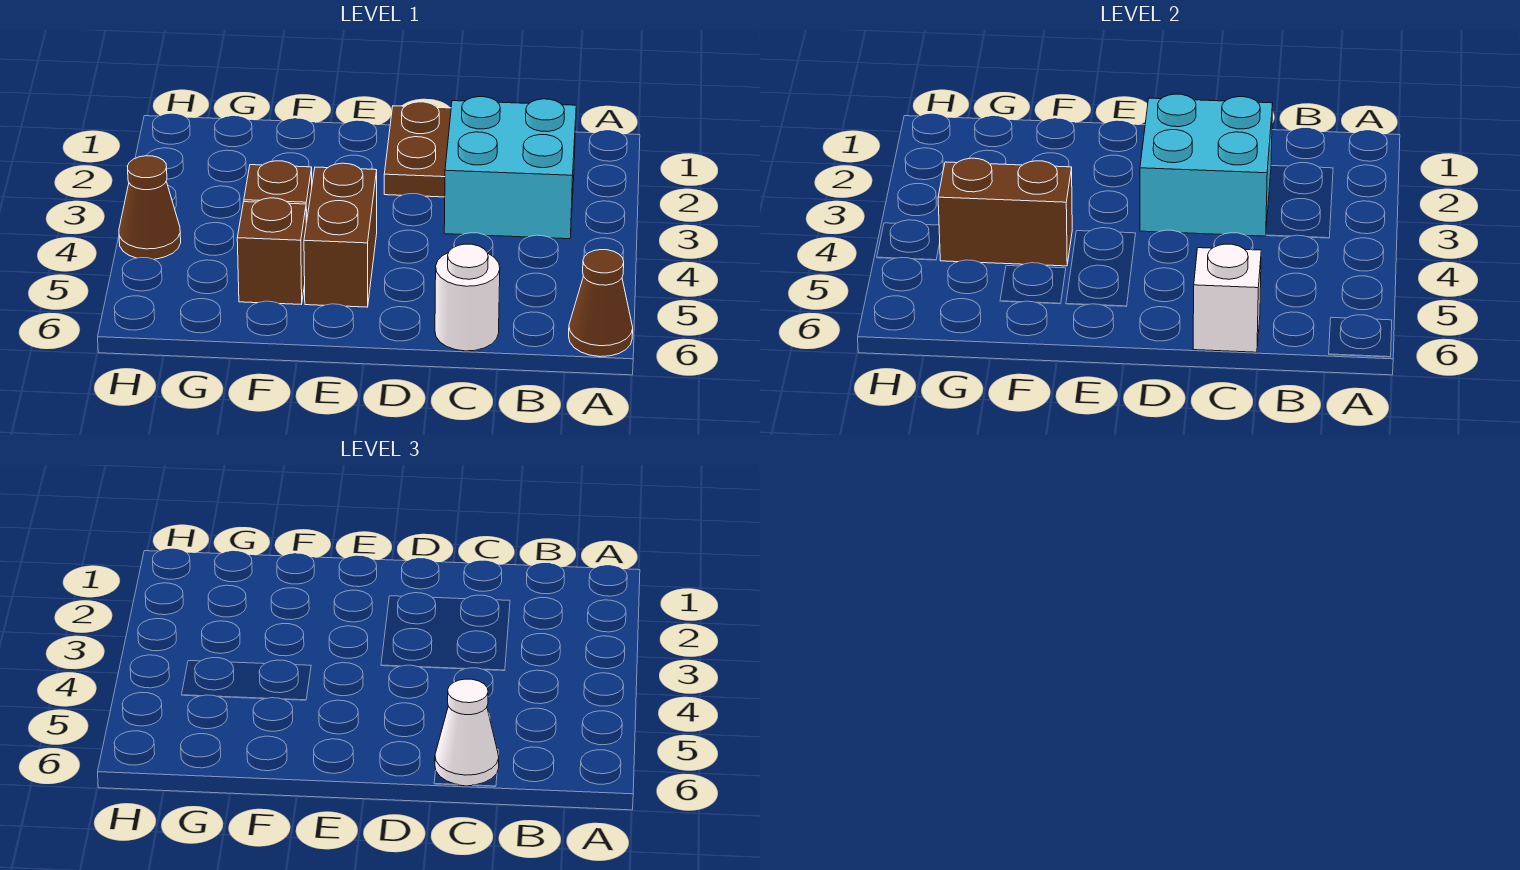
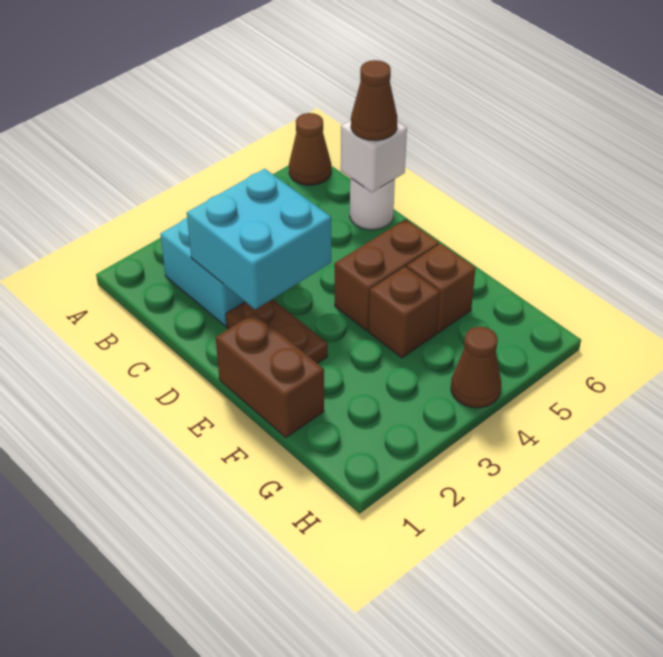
white 1x1 cone [435,679,499,786] -> brown 1x1 cone [351,60,397,141]
brown 1x2 plate [384,102,451,197] -> brown 1x2 plate turned to [226,299,328,364]
brown 1x2 brick [938,158,1072,266] -> brown 1x2 brick moved to [216,313,324,438]

